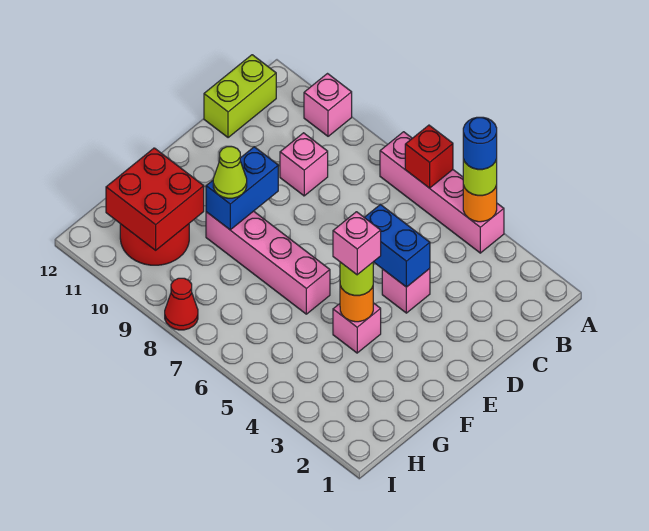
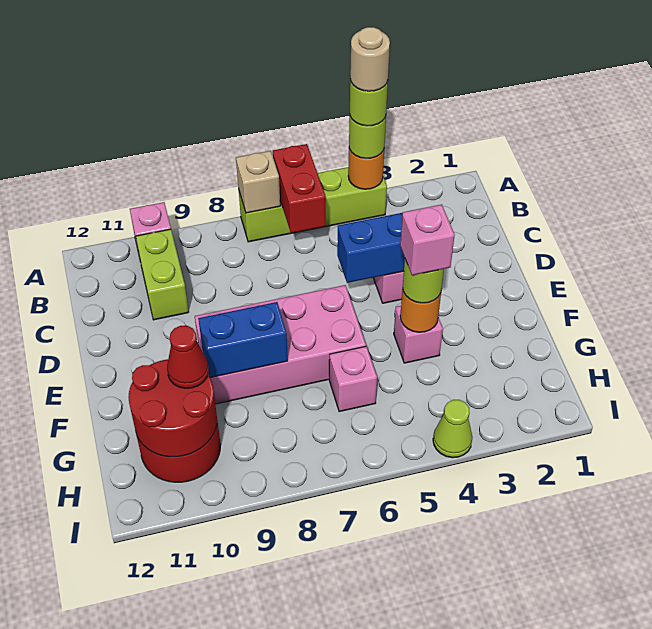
pink 1x4 brick [380,132,504,253] -> lime 1x4 brick [239,167,387,242]
blue 1x1 round brick [463,117,497,169] -> lime 1x1 round brick [350,79,388,126]
none -> tan 1x1 round brick [350,27,390,91]
red 1x1 brick [405,125,453,188] -> red 1x2 brick [273,144,326,233]
none -> tan 1x1 brick [236,151,280,213]
lime 1x2 brick [204,55,276,138] -> lime 1x2 brick moved to [136,229,189,320]
pink 1x1 brick [280,133,328,196] -> pink 1x1 brick moved to [329,346,377,412]
blue 1x2 brick [206,147,278,230] -> blue 1x2 brick turned to [198,302,288,378]
pink 1x4 brick [206,211,330,314] -> pink 2x4 brick [195,285,366,404]
lime 1x1 cone [213,147,247,198] -> lime 1x1 cone moved to [433,400,472,458]
red 2x2 brick [106,148,204,250] -> red 2x2 round brick [129,359,217,457]
red 1x1 cone [165,278,198,330] -> red 1x1 cone moved to [167,326,209,388]

